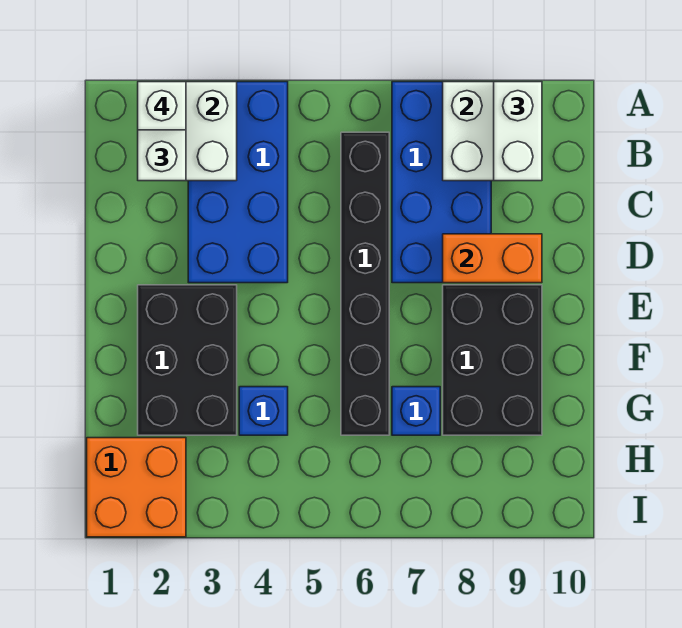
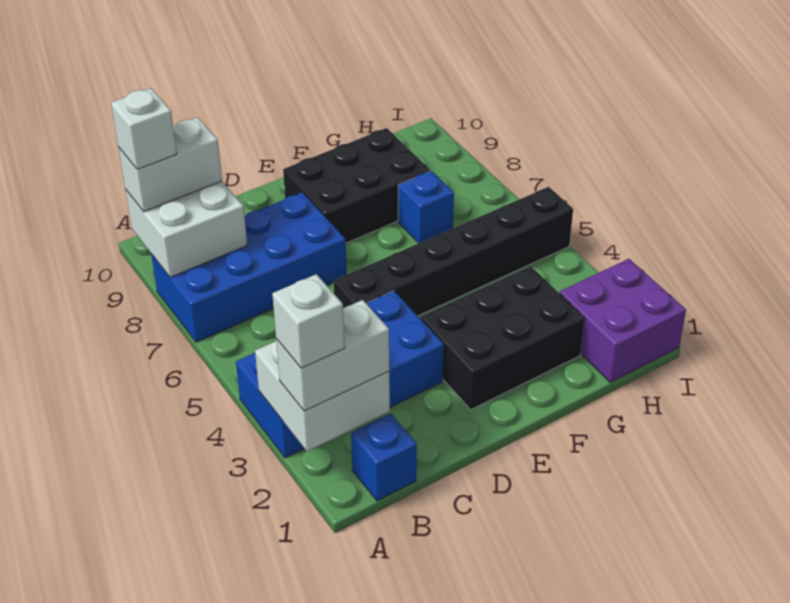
none -> white 1x1 brick [111,88,177,169]
black 1x6 brick [341,132,389,435] -> black 1x6 brick moved to [333,187,573,316]
orange 1x2 brick [443,234,542,283] -> none
blue 1x1 brick [239,387,288,435] -> blue 1x1 brick moved to [351,414,417,501]
orange 2x2 brick [87,438,186,537] -> purple 2x2 brick [560,259,686,382]

